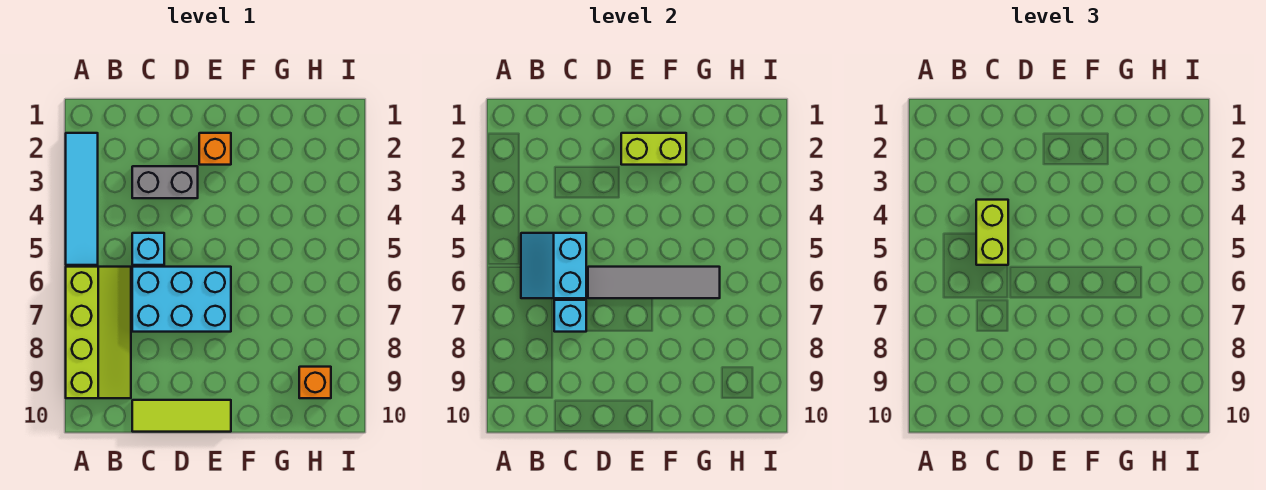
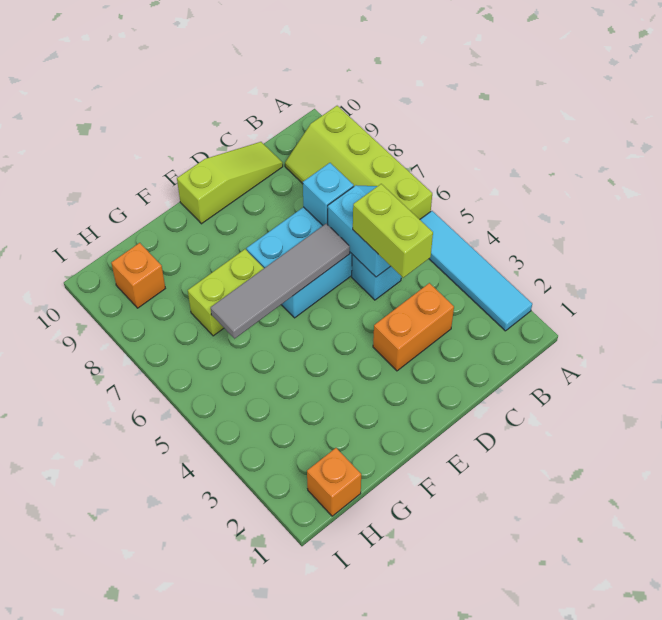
grey 1x2 brick [132,166,198,198] -> orange 1x2 brick [373,283,454,371]
lime 1x3 tile [132,400,231,432] -> lime 1x3 slope [177,142,283,224]
orange 1x1 brick [199,133,231,165] -> orange 1x1 brick moved to [307,448,361,516]
lime 1x2 brick [621,133,686,165] -> lime 1x2 brick moved to [188,249,264,336]

